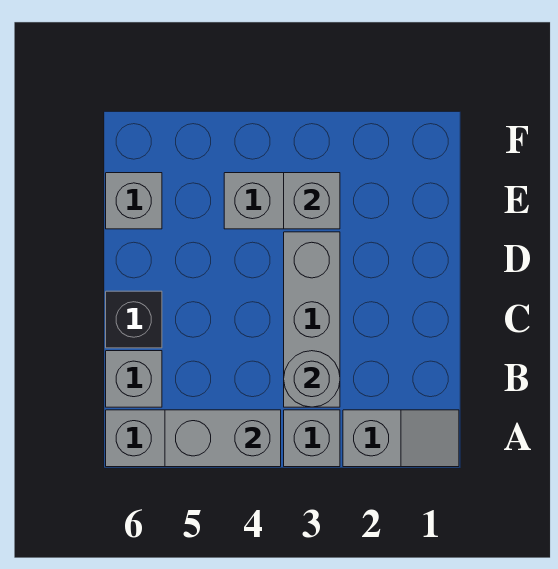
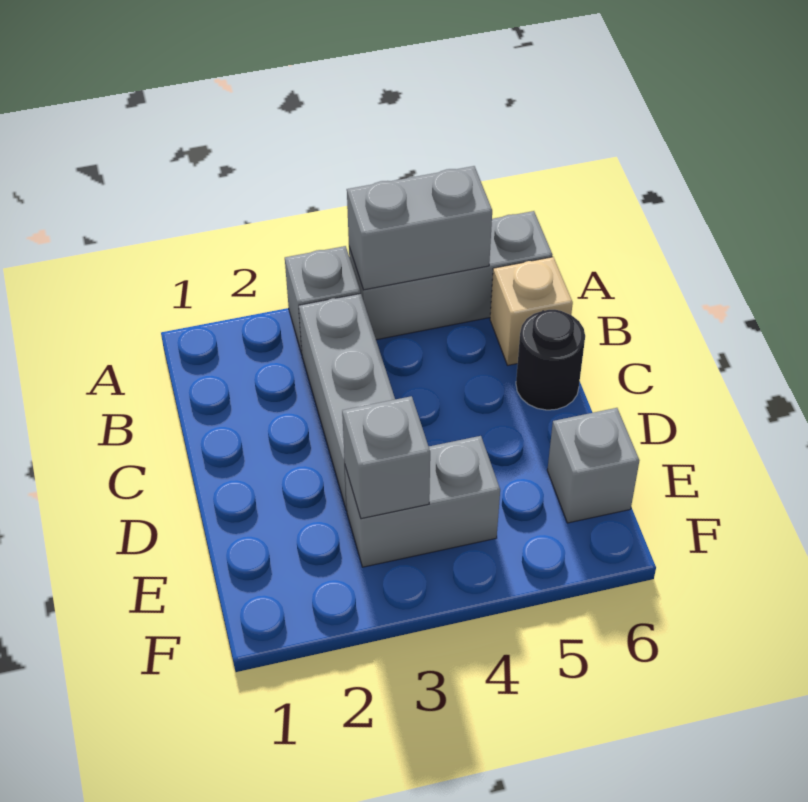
grey 1x2 slope [343,410,459,467] -> none
grey 1x1 round brick [284,351,340,407] -> none
grey 1x1 brick [106,351,162,407] -> tan 1x1 brick [490,257,573,365]
black 1x1 brick [106,291,162,348] -> black 1x1 round brick [516,310,585,410]

